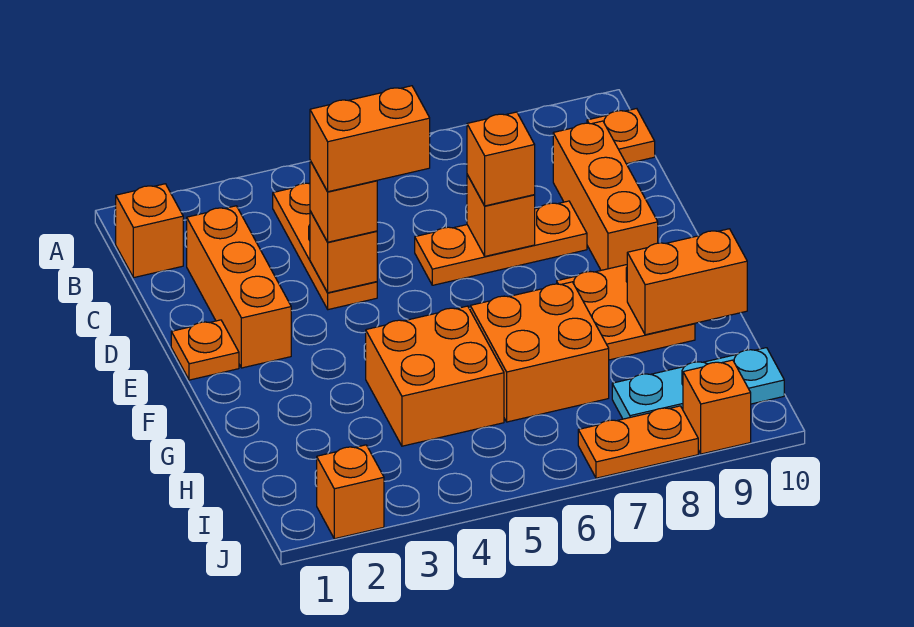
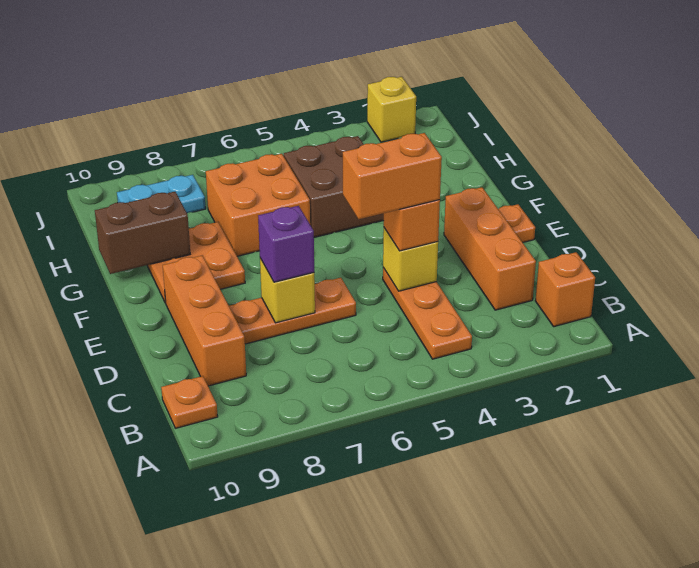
orange 1x1 brick [310,211,377,293] -> yellow 1x1 brick [383,228,438,291]
orange 1x1 brick [467,175,535,256] -> yellow 1x1 brick [260,258,315,323]
orange 1x1 brick [467,112,535,206] -> purple 1x1 brick [258,206,314,282]
orange 2x2 brick [366,306,504,446] -> brown 2x2 brick [284,136,384,237]
orange 1x2 brick [627,229,747,335] -> brown 1x2 brick [95,192,190,274]
cyan 1x3 plate [612,348,784,419] -> cyan 1x2 plate [117,175,206,213]
orange 1x1 brick [317,445,384,539] -> yellow 1x1 brick [367,77,416,142]
orange 1x2 plate [578,406,698,478] -> none
orange 1x1 brick [683,360,751,454] -> none

